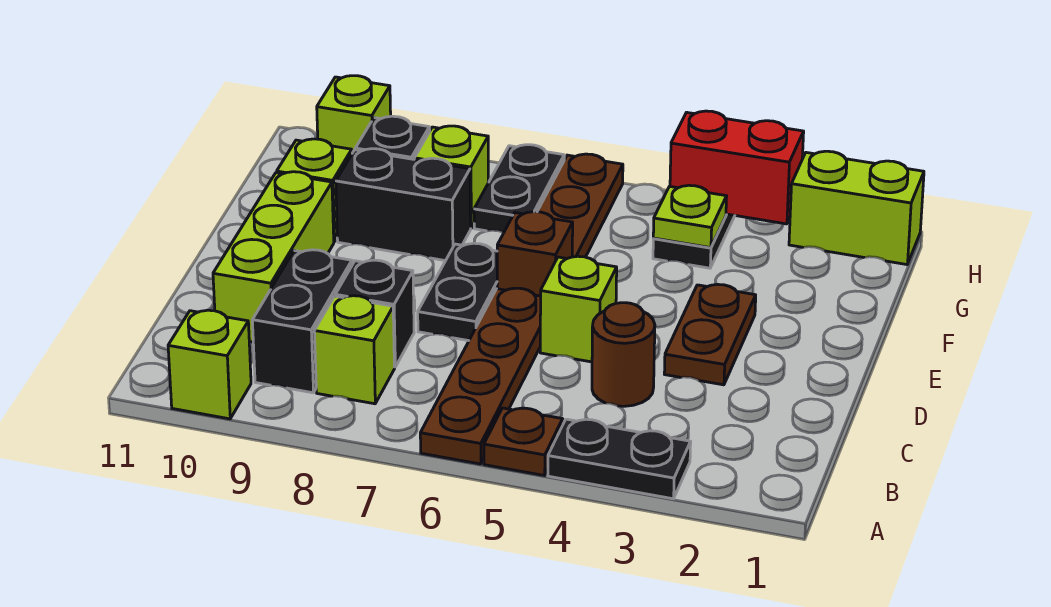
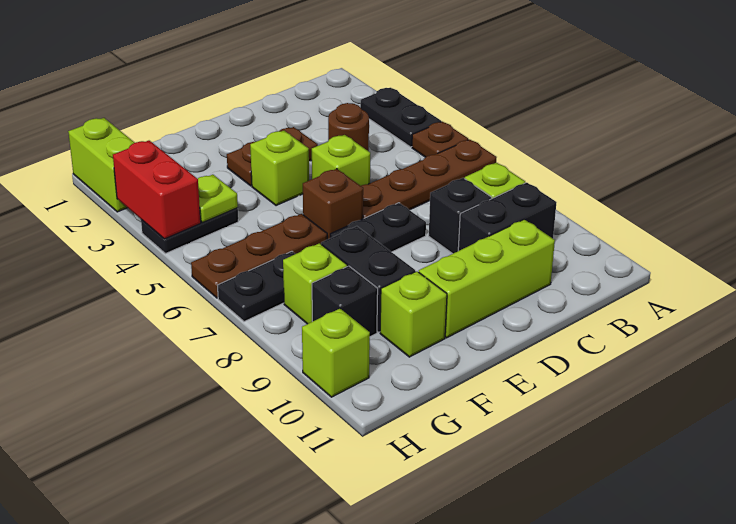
lime 1x1 brick [168,310,251,419] -> lime 1x1 brick moved to [250,131,309,206]

